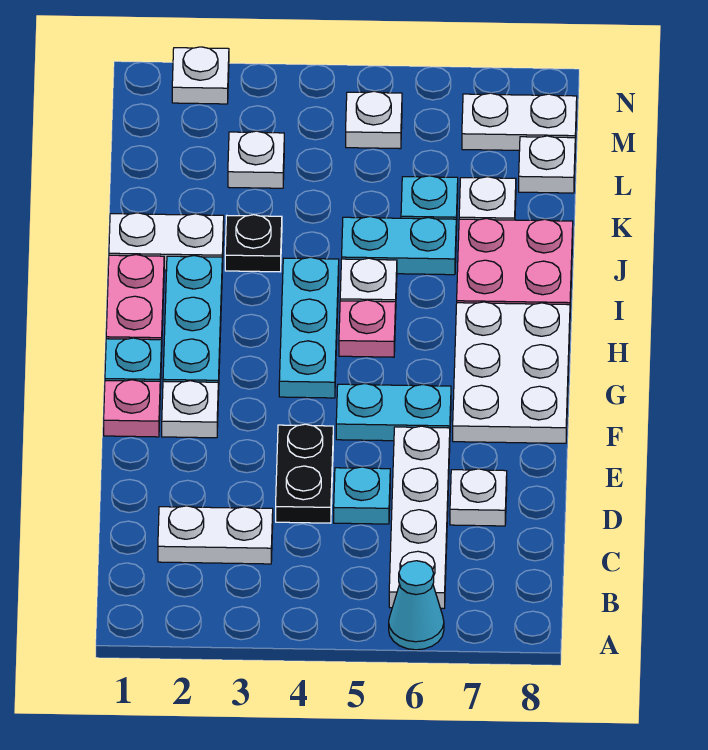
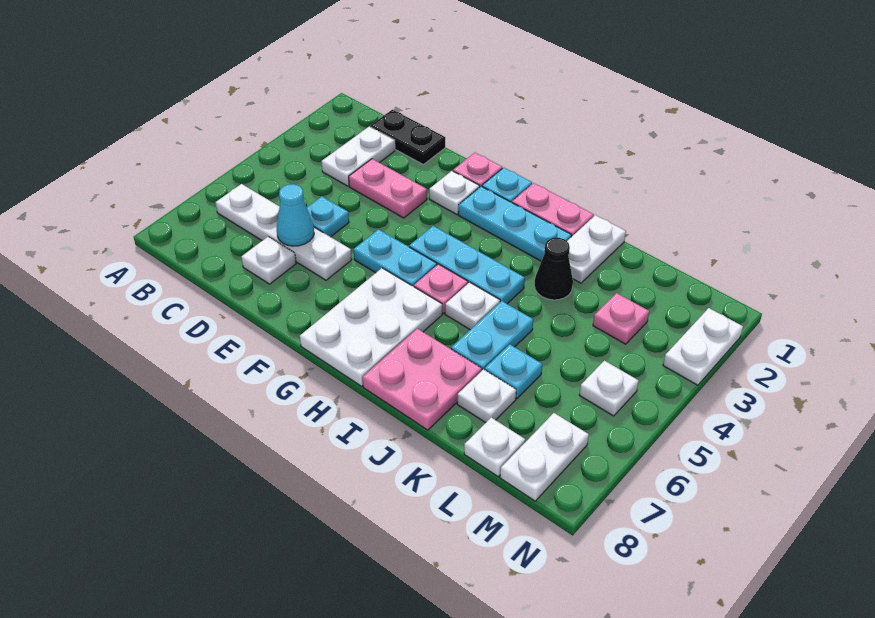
cyan 1x1 cone [389,561,444,650] -> cyan 1x1 cone moved to [277,184,314,246]
none -> pink 1x2 plate [349,159,427,218]
black 1x2 plate [276,424,333,523] -> black 1x2 plate moved to [370,110,445,165]
cyan 1x2 plate [336,384,451,441] -> cyan 1x2 plate turned to [354,229,437,287]
white 2x3 plate [453,302,570,443] -> white 2x3 plate turned to [300,268,442,386]
black 1x1 plate [225,215,282,272] -> black 1x1 cone [534,238,573,300]
white 1x1 plate [228,131,284,188] -> pink 1x1 plate [593,293,649,344]
white 1x1 plate [172,47,229,104] -> white 1x2 plate [663,308,743,385]

